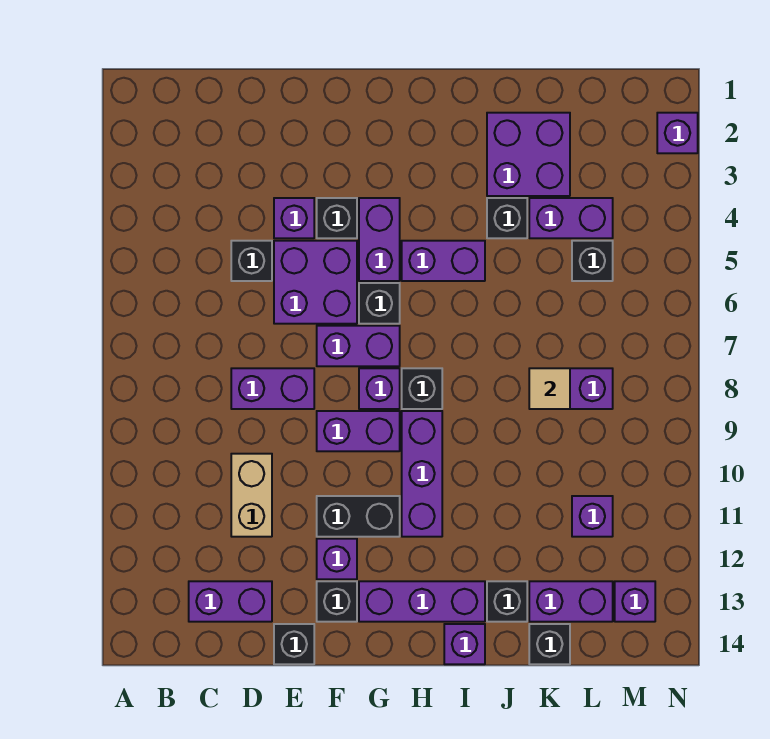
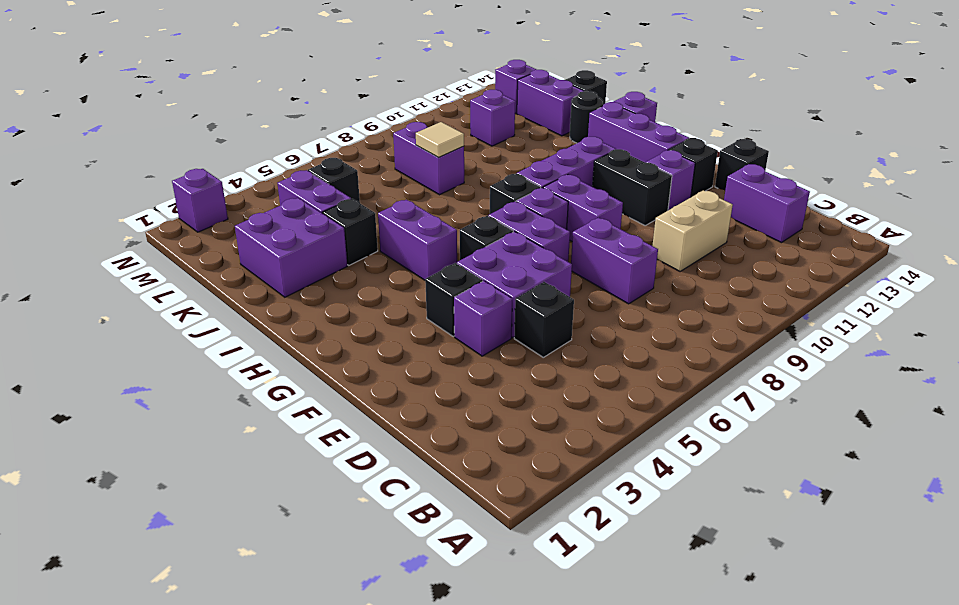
purple 1x2 brick [359,198,400,281] -> none
black 1x1 brick [487,581,527,622] -> black 1x1 round brick [570,91,603,143]

